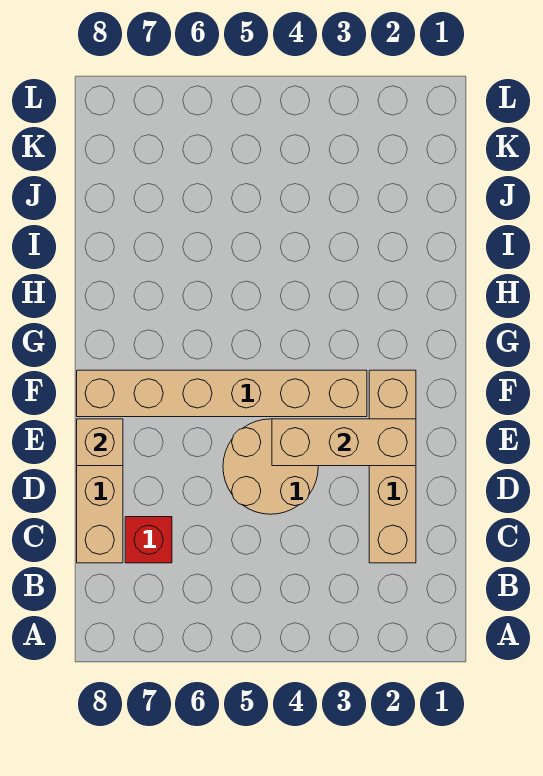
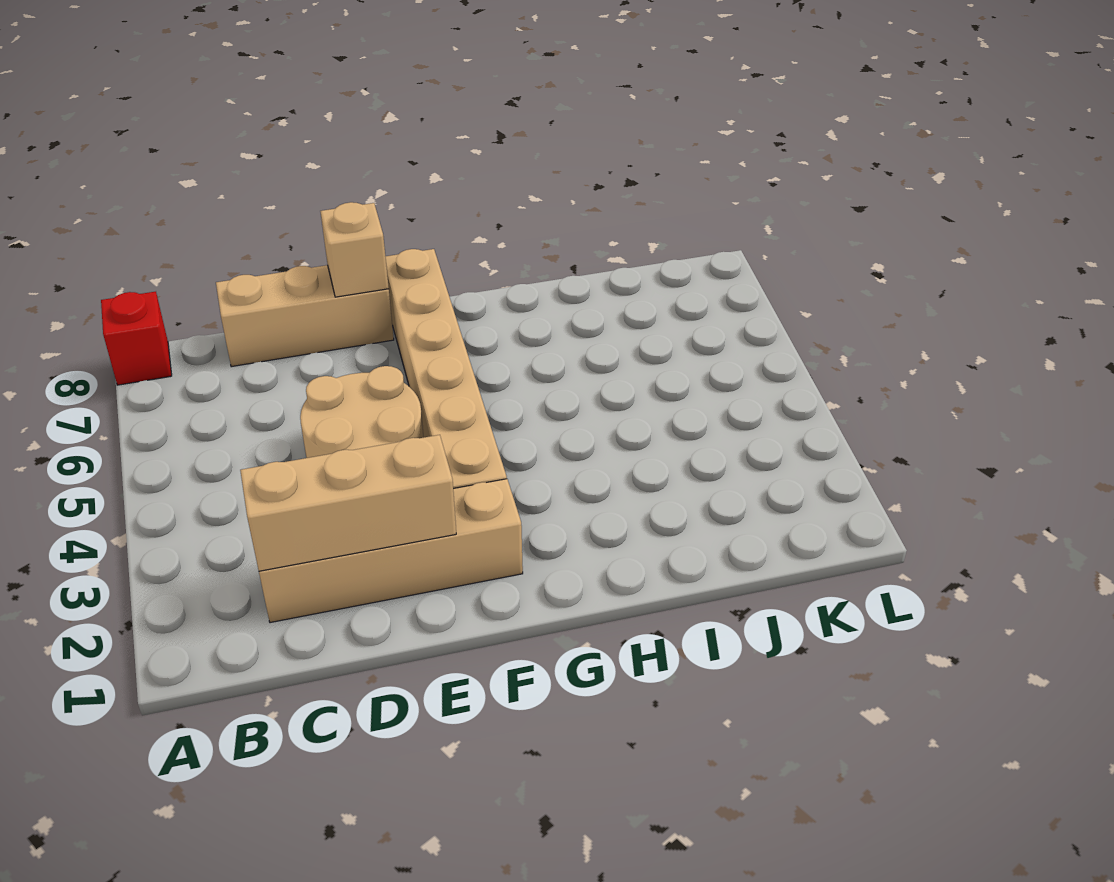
red 1x1 brick [125,517,172,563] -> red 1x1 brick moved to [101,292,172,385]
tan 1x3 brick [272,419,416,466] -> tan 1x3 brick turned to [240,435,456,571]

